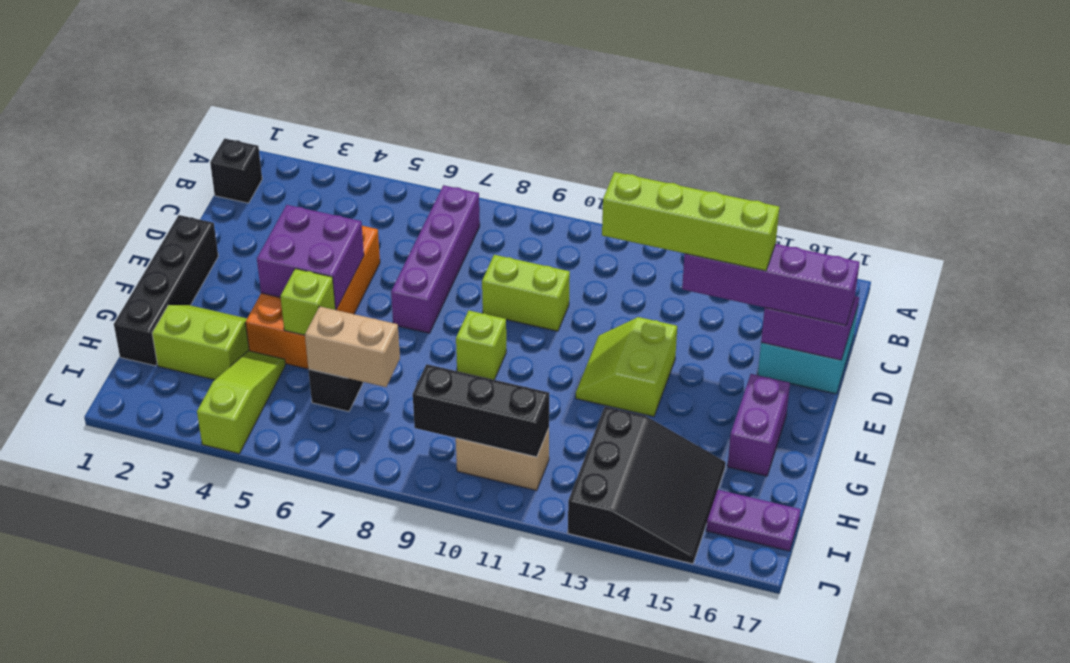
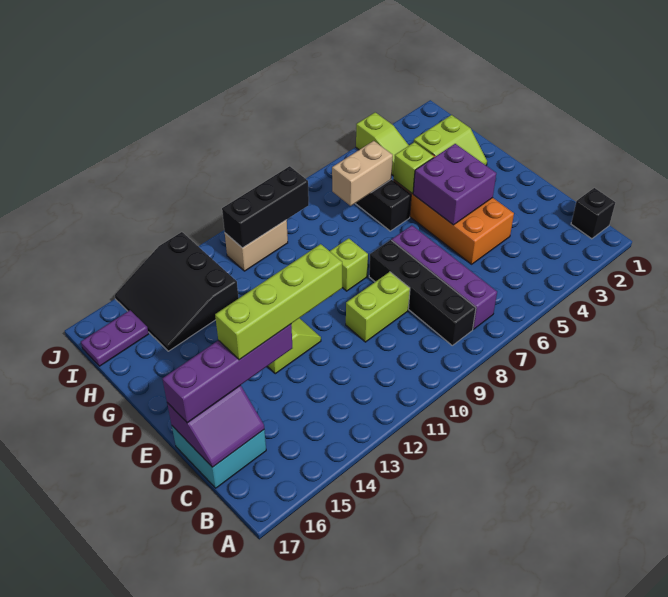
black 1x4 brick [114,215,218,366] -> black 1x4 brick moved to [369,240,476,345]
purple 1x2 brick [728,374,790,476] -> none

